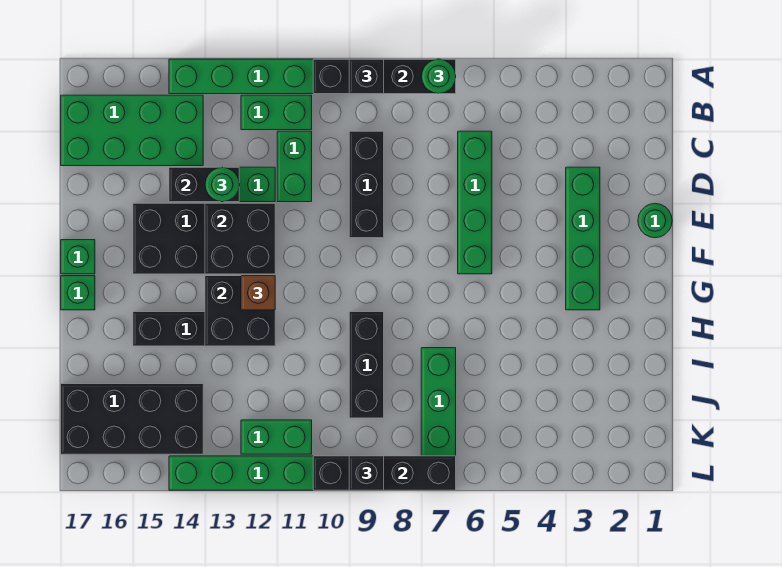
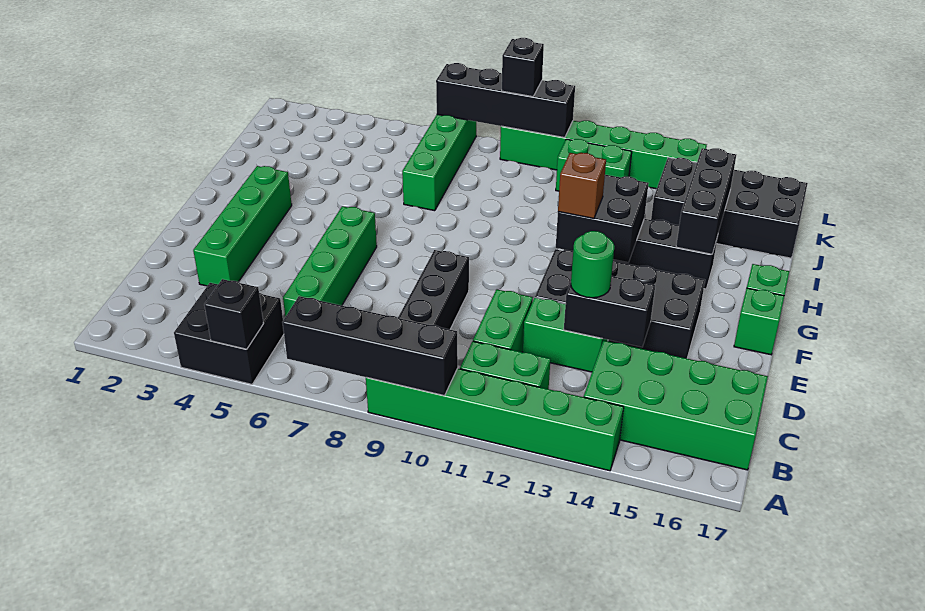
green 1x1 round brick [422,59,456,94] -> none
black 1x1 brick [349,59,384,94] -> black 1x1 brick moved to [204,279,264,349]
green 1x1 round brick [638,204,672,238] -> none
black 2x2 brick [205,203,275,274] -> black 2x2 brick moved to [174,283,284,384]
black 1x3 brick [349,312,384,418] -> black 1x3 brick moved to [676,148,736,254]

